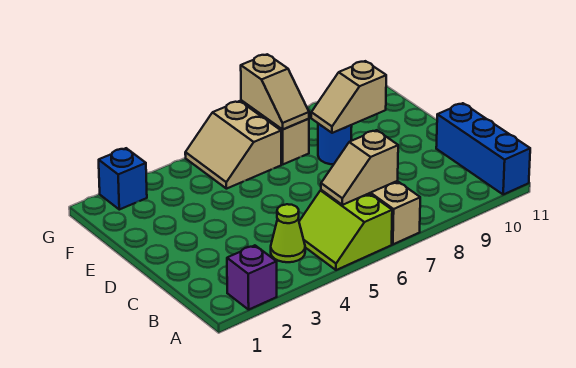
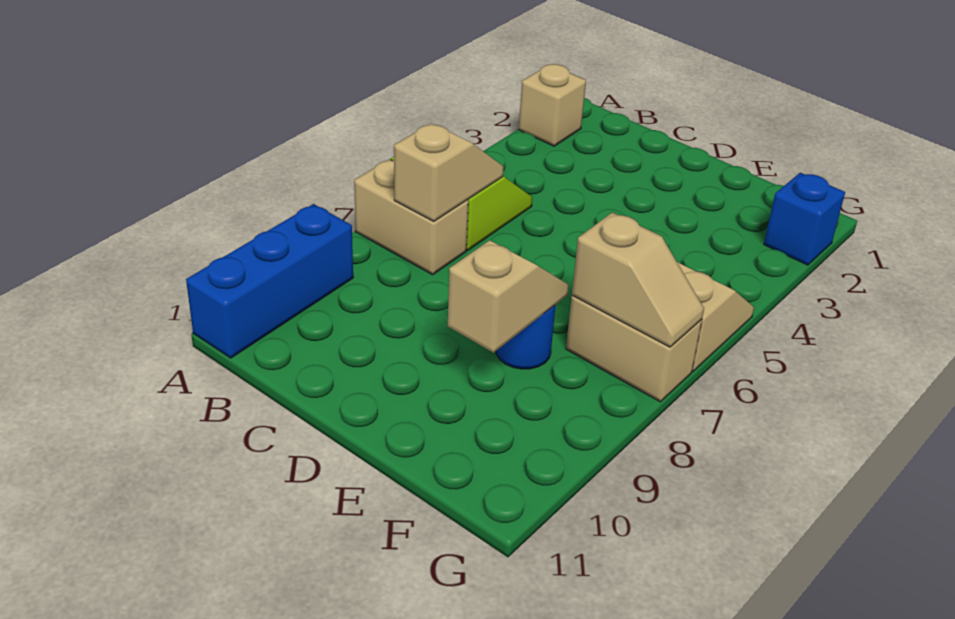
purple 1x1 brick [227,245,277,310] -> tan 1x1 brick [519,64,586,146]
blue 1x3 brick [436,103,530,194] -> blue 1x3 brick turned to [186,204,353,358]
lime 1x1 cone [271,204,305,262] -> none
tan 1x2 slope [241,54,309,129] -> tan 1x2 slope turned to [572,212,704,347]

